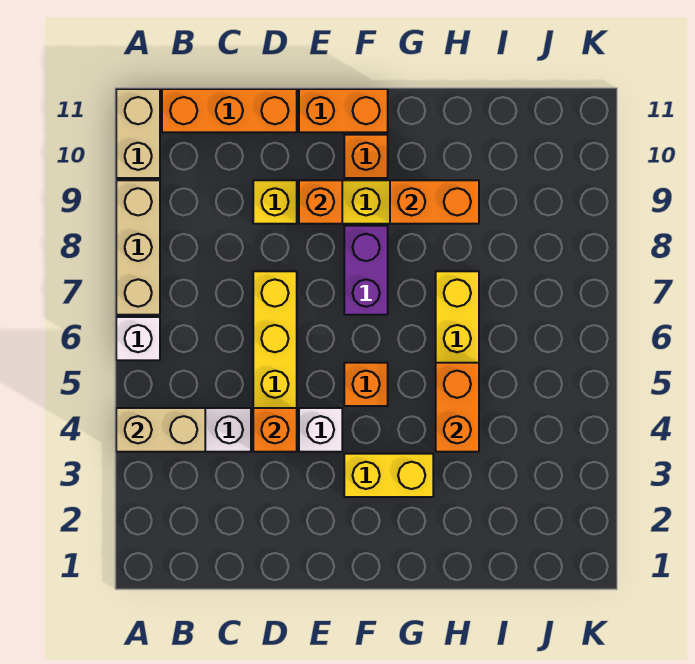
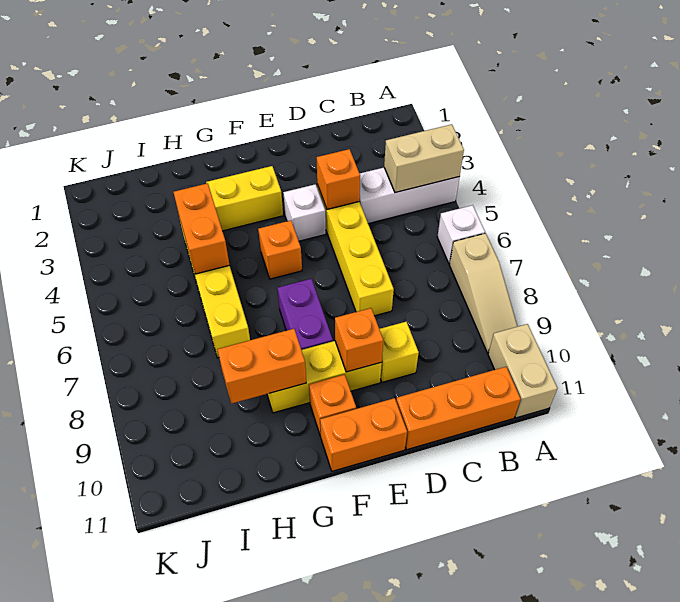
tan 1x3 brick [116,180,160,315] -> tan 1x3 slope [450,233,518,353]

